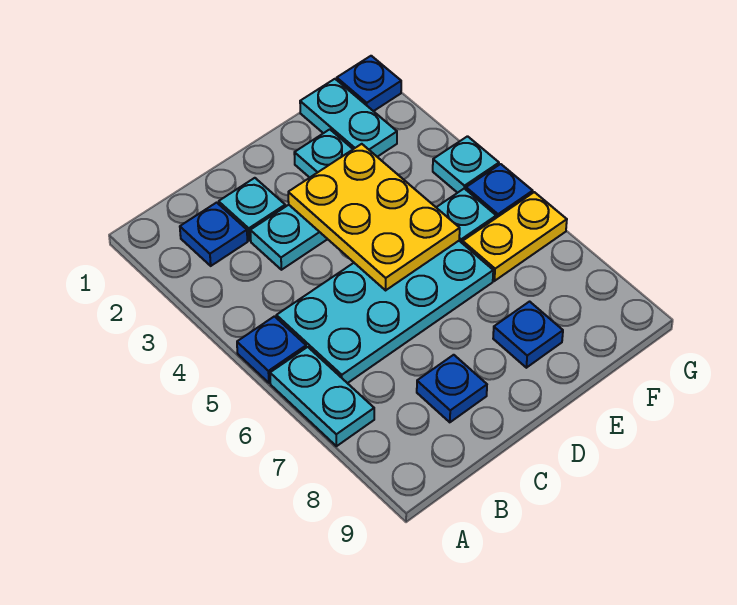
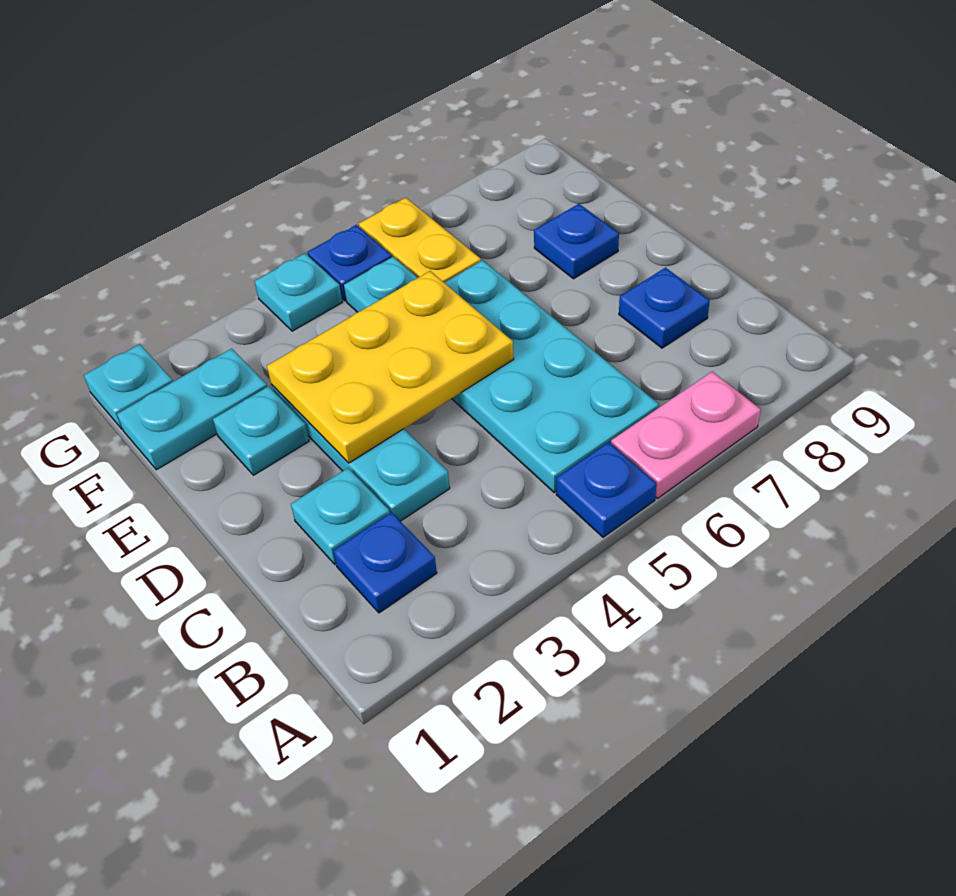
cyan 1x2 plate [270,347,374,446] -> pink 1x2 plate [611,372,761,498]
blue 1x1 plate [337,56,401,111] -> cyan 1x1 plate [84,344,173,429]

